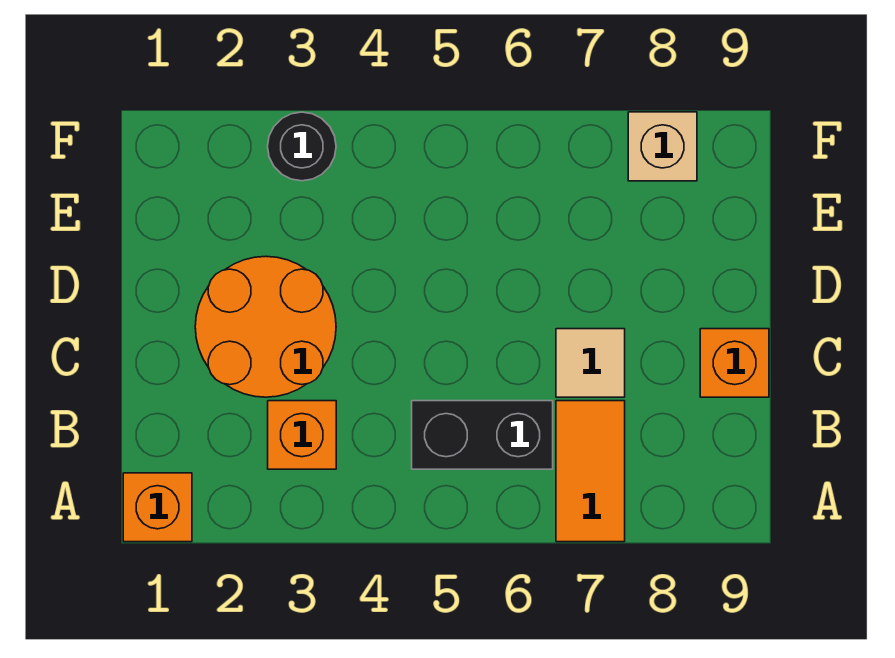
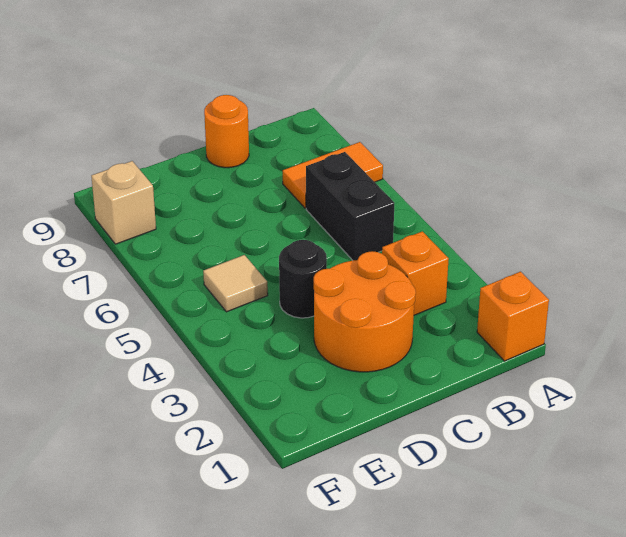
tan 1x1 tile [556,329,625,397] -> tan 1x1 tile moved to [203,255,268,312]
orange 1x1 brick [700,329,769,397] -> orange 1x1 round brick [204,95,249,168]
black 1x1 round brick [268,112,336,181] -> black 1x1 round brick moved to [279,240,327,318]

